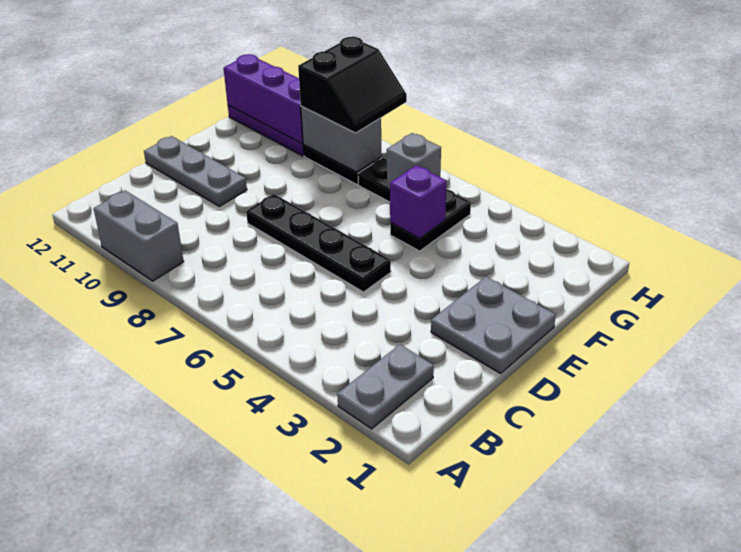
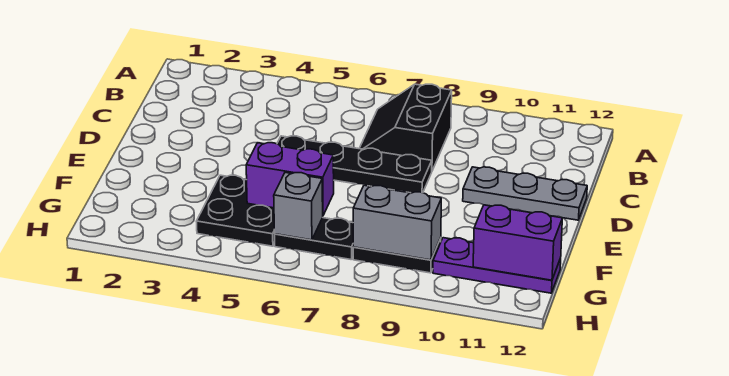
grey 1x2 plate [337,345,434,429] -> none
grey 1x2 brick [94,190,184,281] -> none
grey 2x2 plate [431,277,556,373] -> none
black 1x2 plate [390,189,471,251] -> black 2x2 plate [196,175,275,246]
purple 1x1 brick [390,165,447,238] -> purple 1x2 brick [246,143,334,215]
black 2x2 slope [298,37,407,133] -> black 2x2 slope moved to [359,84,452,171]
purple 1x3 brick [223,54,303,144] -> purple 1x2 brick [473,205,562,280]

